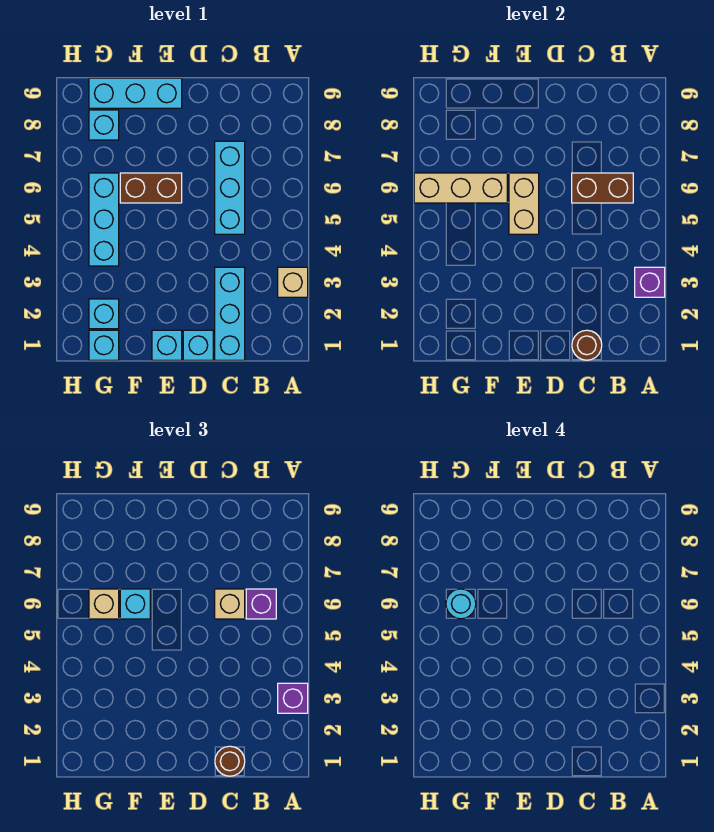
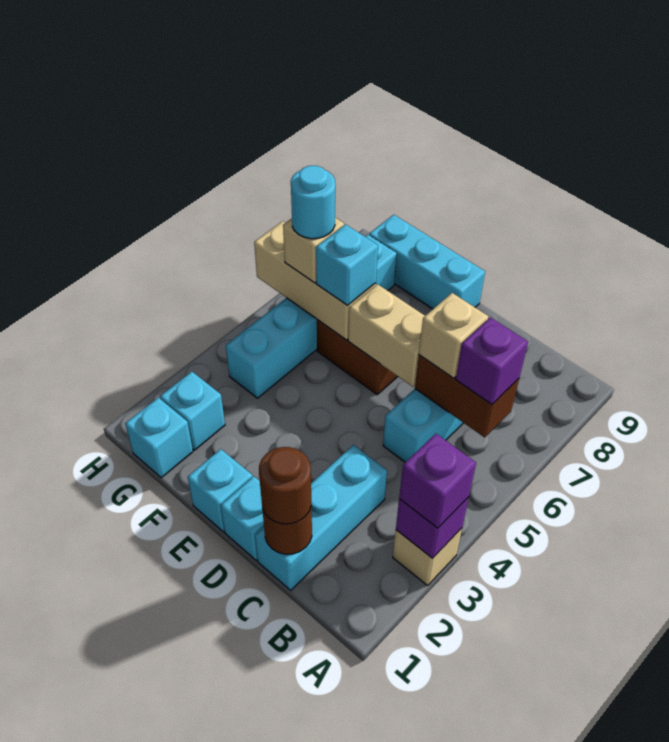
tan 1x2 brick [509,173,539,234] -> tan 1x2 brick turned to [348,284,425,387]

